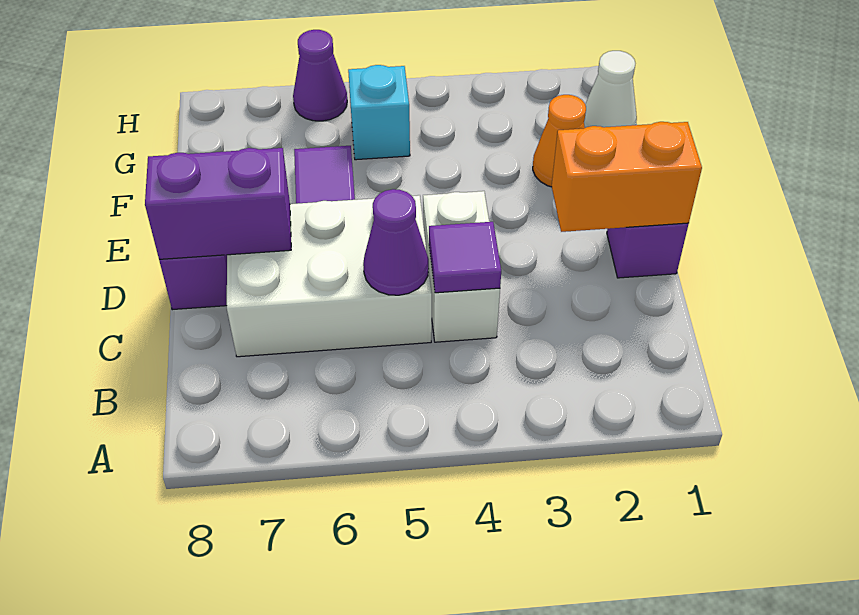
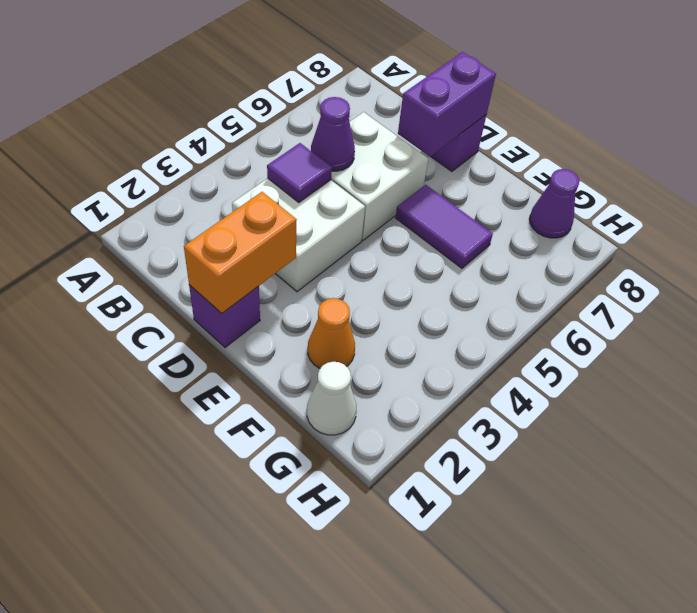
white 1x2 brick [423,191,500,342] -> white 2x2 brick [232,178,365,292]
white 2x3 brick [227,195,432,357] -> white 2x2 brick [309,112,428,240]
cyan 1x1 brick [348,65,410,160] -> none
purple 1x1 cone [293,30,347,121] -> purple 1x1 cone moved to [529,169,579,238]

